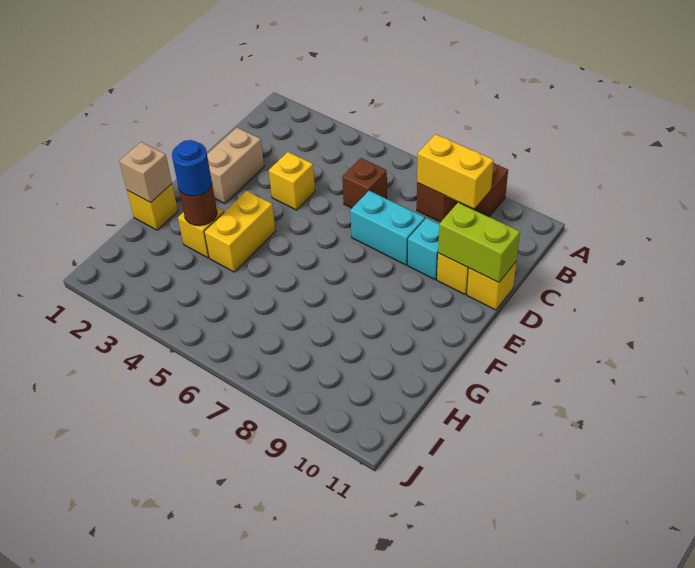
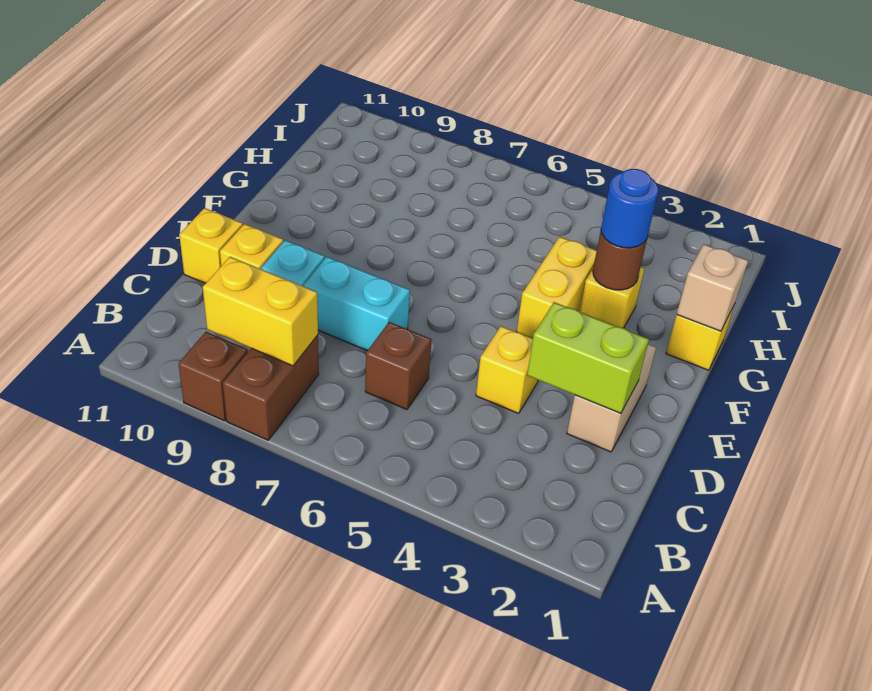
lime 1x2 brick [438,203,520,282] -> lime 1x2 brick moved to [527,302,649,414]

